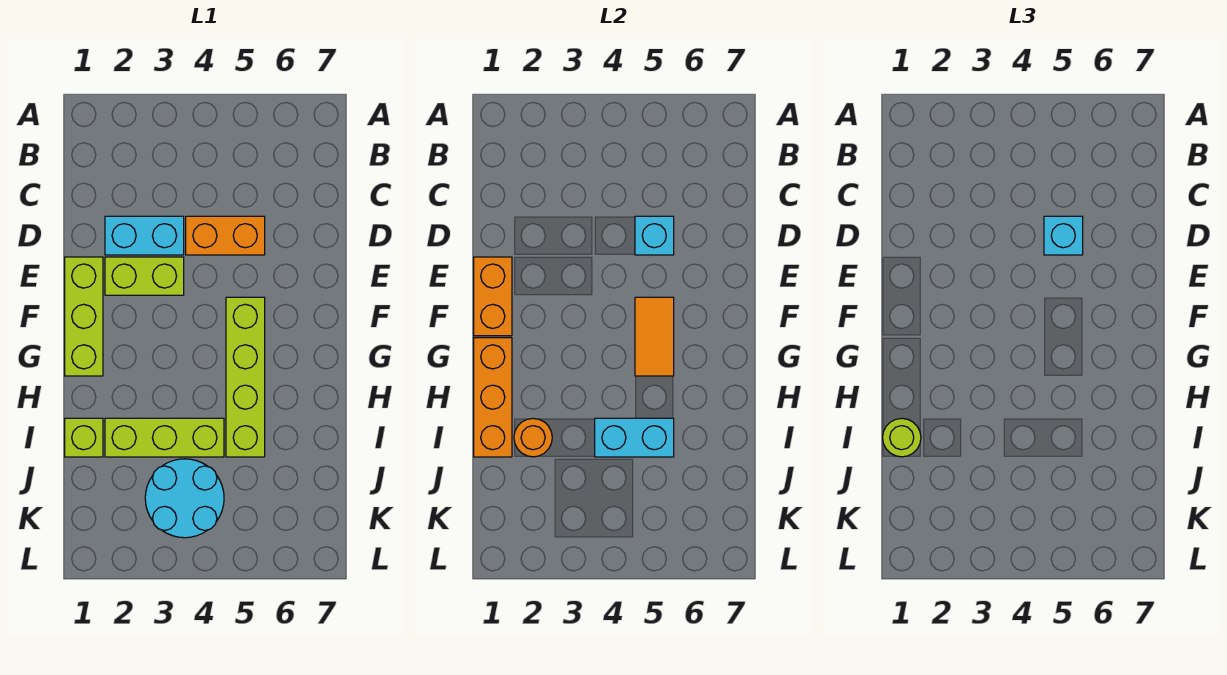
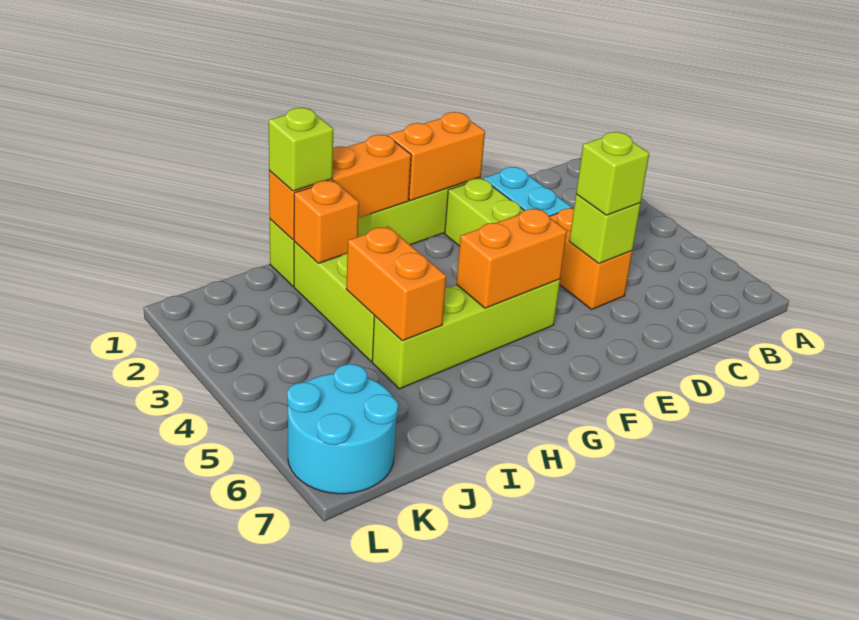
cyan 1x1 brick [635,216,674,255] -> lime 1x1 brick [569,194,641,264]
cyan 1x1 brick [1044,216,1083,255] -> lime 1x1 brick [576,132,649,215]
orange 1x2 tile [635,297,674,376] -> orange 1x2 brick [456,208,567,308]
lime 1x1 round brick [883,418,921,457] -> lime 1x1 brick [269,108,333,191]
orange 1x1 round brick [514,418,552,457] -> orange 1x1 brick [294,180,359,263]
cyan 1x2 brick [595,418,674,457] -> orange 1x2 brick [346,227,446,341]
cyan 2x2 round brick [145,459,224,538] -> cyan 2x2 round brick moved to [287,364,398,494]

